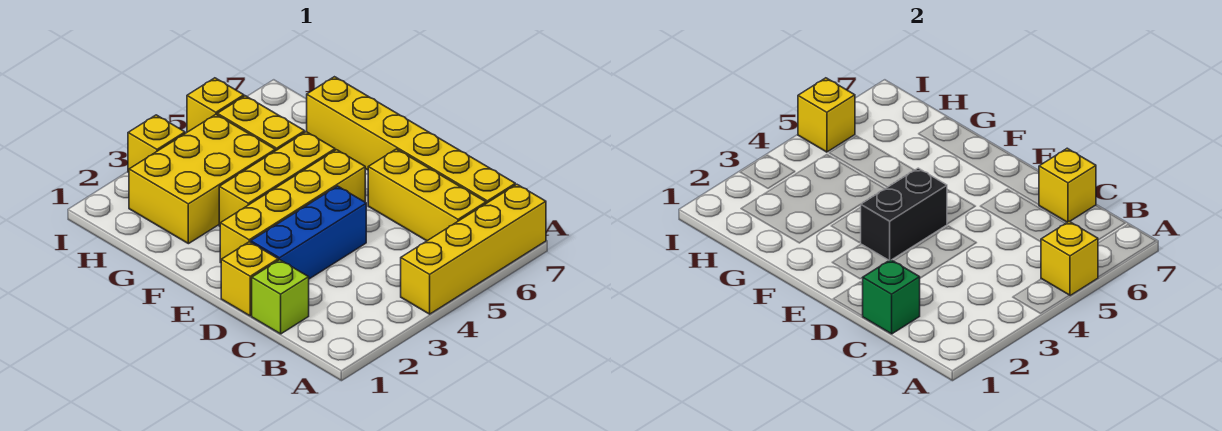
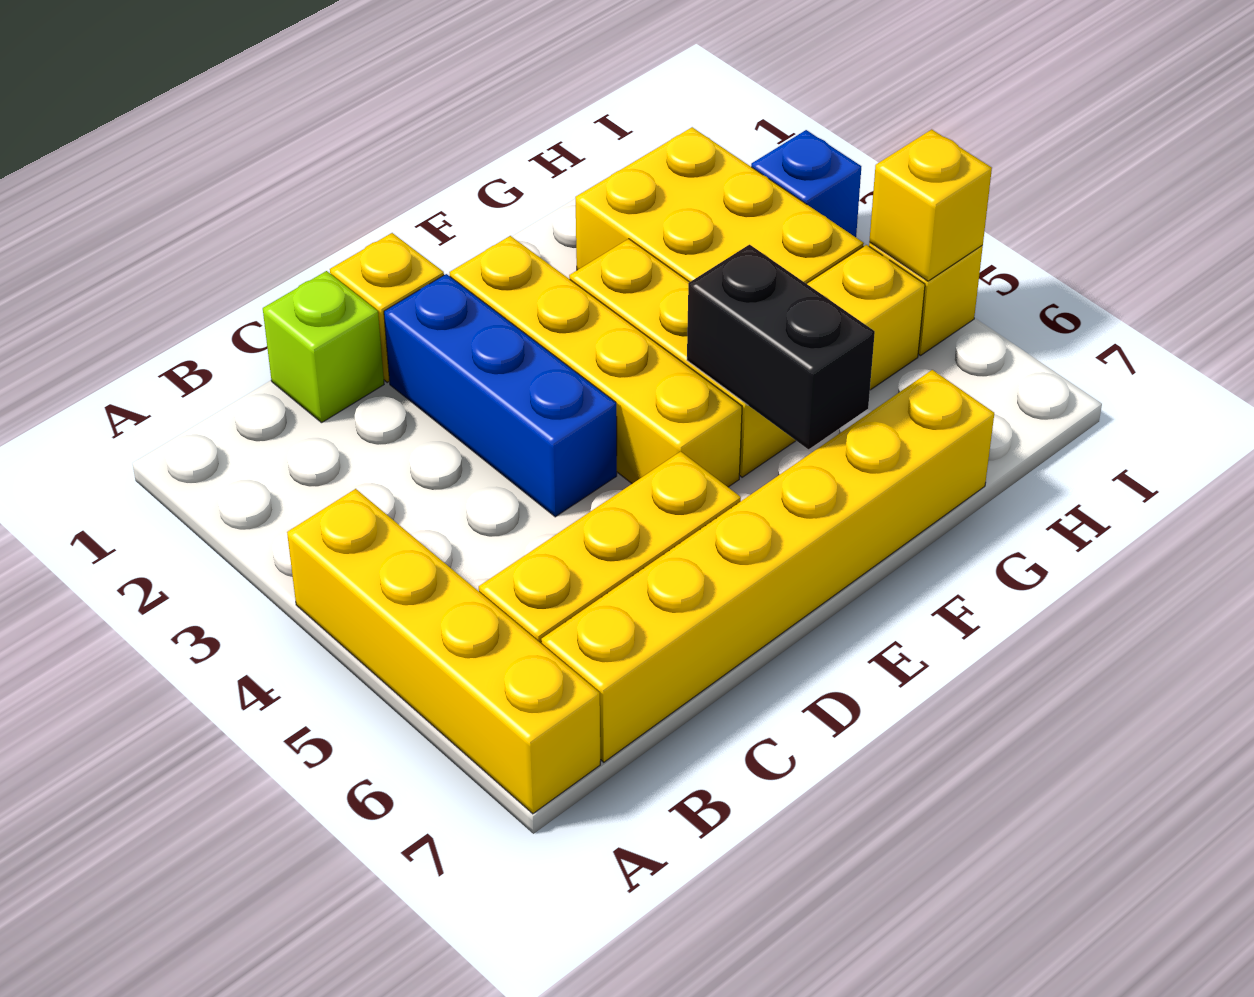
yellow 1x1 brick [1041,221,1098,296] -> none
green 1x1 brick [863,260,920,334] -> none
yellow 1x1 brick [1039,148,1096,222] -> none
black 1x2 brick [861,168,947,260] -> black 1x2 brick moved to [687,245,875,449]
yellow 1x1 brick [128,115,185,172] -> blue 1x1 brick [751,130,861,237]

